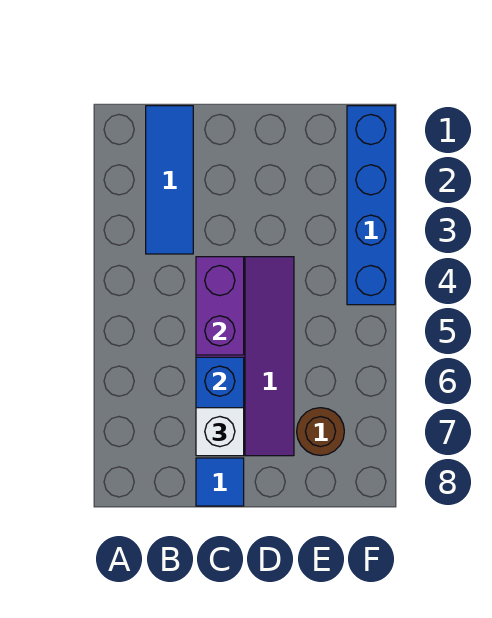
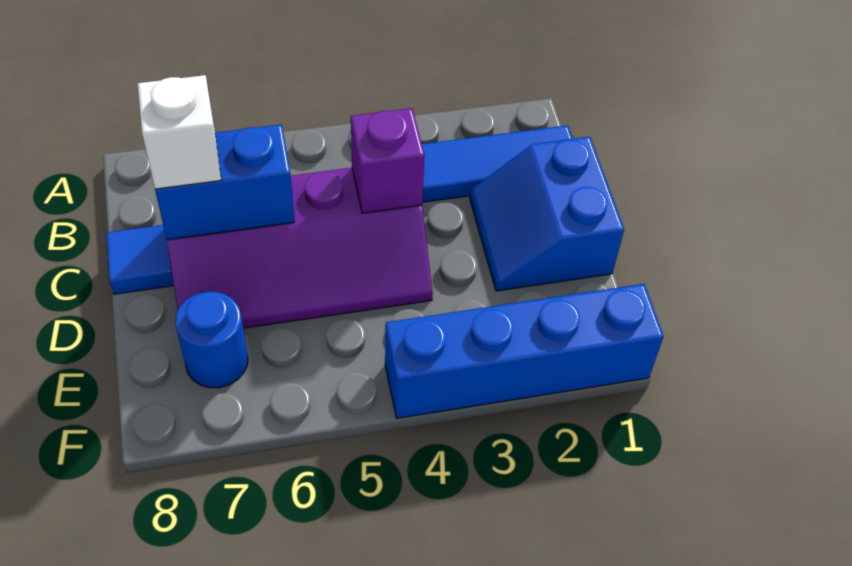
none -> blue 2x2 slope [470,137,624,291]
purple 1x2 brick [196,257,244,355] -> purple 1x1 brick [351,108,425,213]
brown 1x1 round brick [297,408,344,455] -> blue 1x1 round brick [175,291,248,388]

